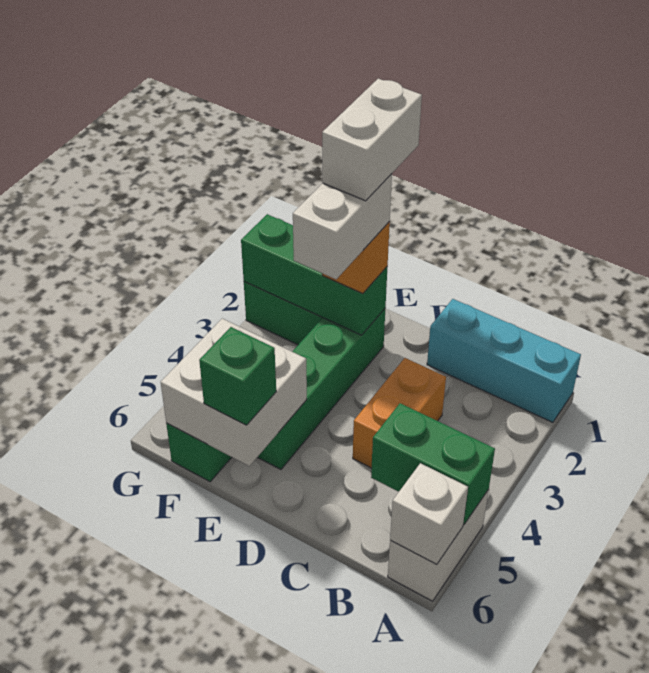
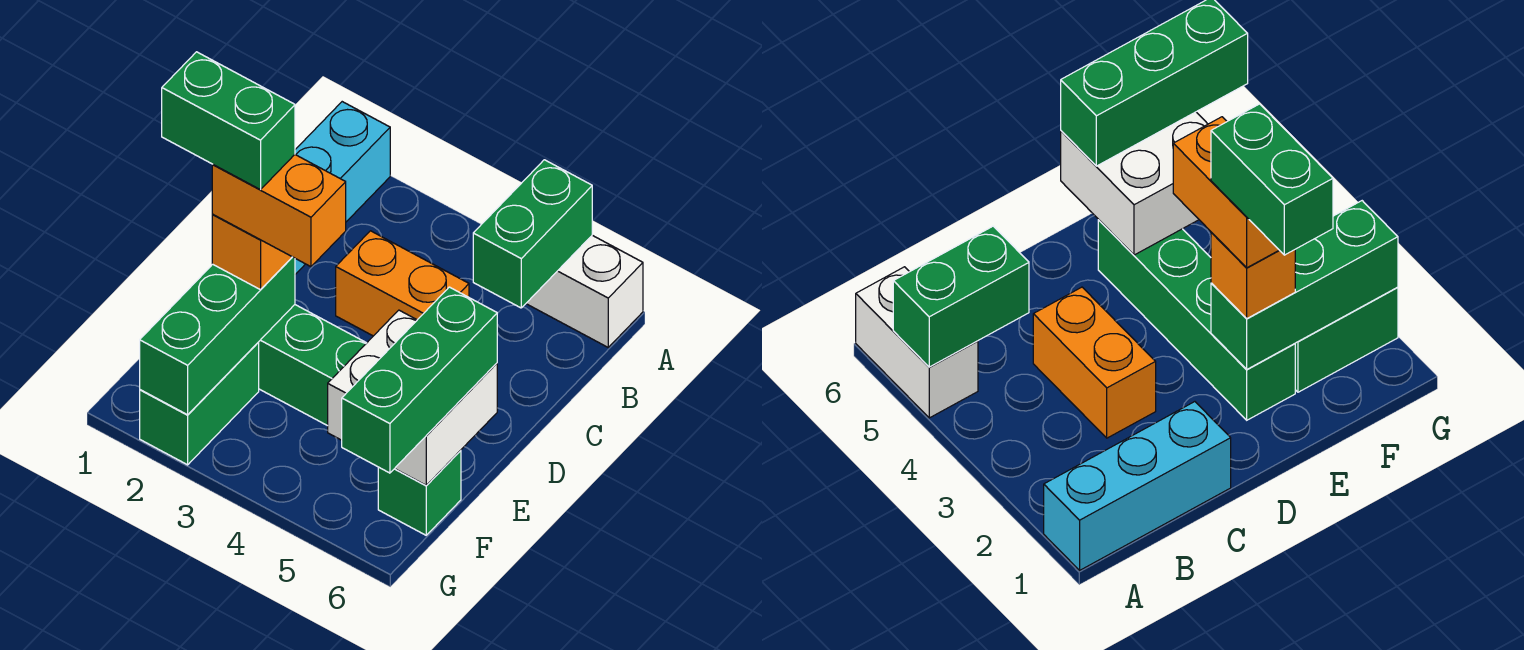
white 1x1 brick [390,463,468,565] -> none
white 1x2 brick [322,79,422,201] -> green 1x2 brick [162,52,295,190]
white 1x2 brick [293,174,392,279] -> orange 1x2 brick [212,155,346,267]
green 1x1 brick [199,327,276,425] -> green 1x3 brick [342,287,497,473]

